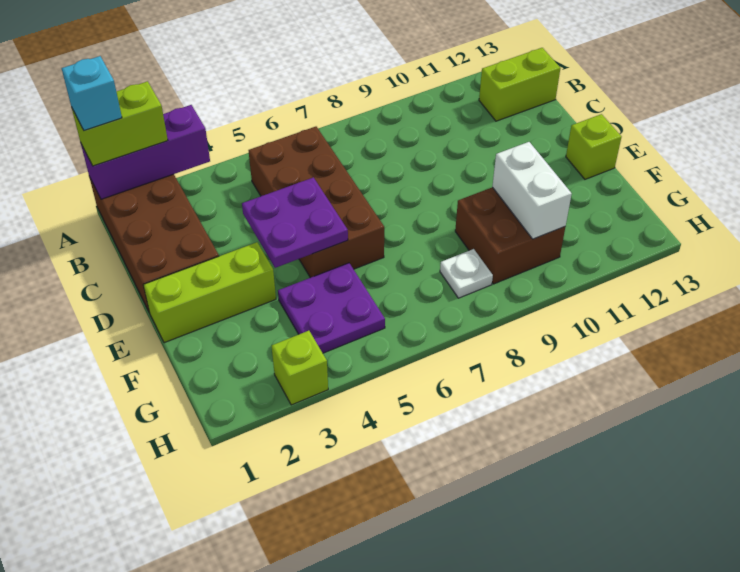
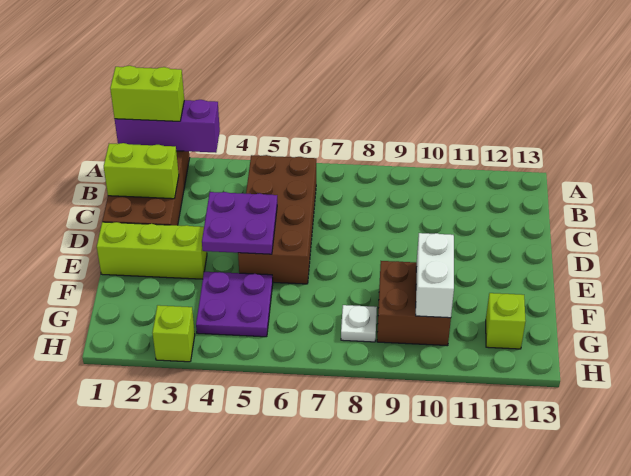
cyan 1x1 brick [62,56,122,131] -> none
lime 1x2 brick [479,48,560,121] -> lime 1x2 brick moved to [104,143,179,199]
lime 1x1 brick [566,114,621,179] -> lime 1x1 brick moved to [486,293,526,349]

